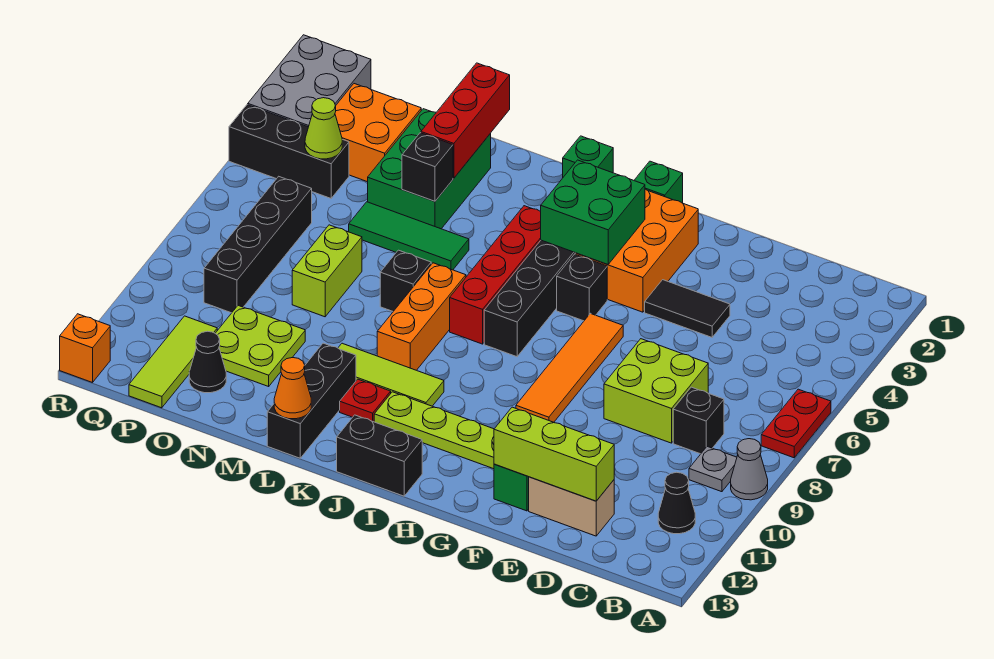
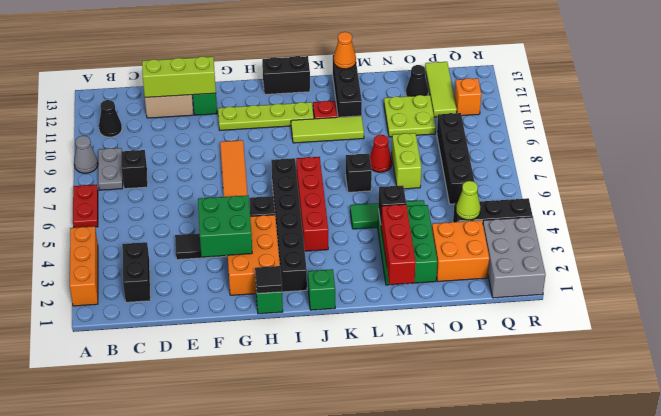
grey 1x1 plate [689,447,737,492] -> grey 1x2 plate [98,148,123,190]
none -> black 1x2 brick [122,242,151,302]
lime 2x2 brick [604,339,708,443] -> none
none -> black 1x1 tile [255,266,282,293]
green 2x2 brick [541,160,645,265] -> green 2x2 brick moved to [198,195,252,257]
orange 1x3 brick [377,263,466,370] -> orange 1x3 brick moved to [70,226,98,306]
none -> red 1x1 cone [370,135,392,172]
orange 1x1 brick [60,314,110,383] -> orange 1x1 brick moved to [454,78,481,116]

